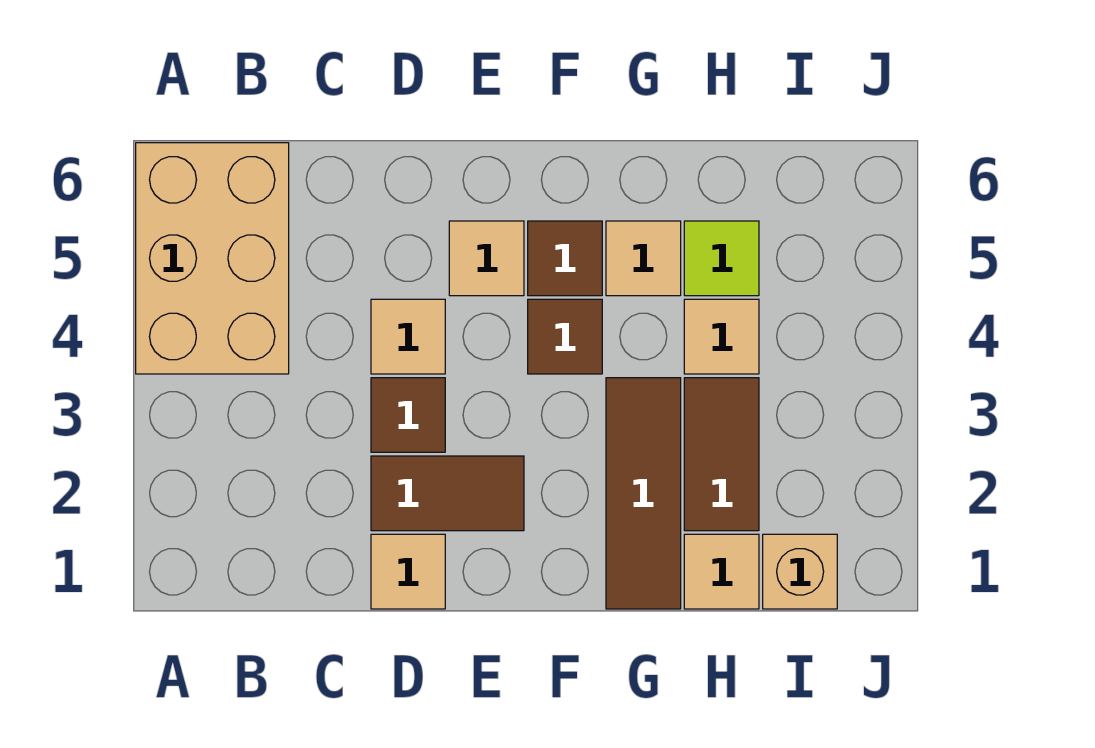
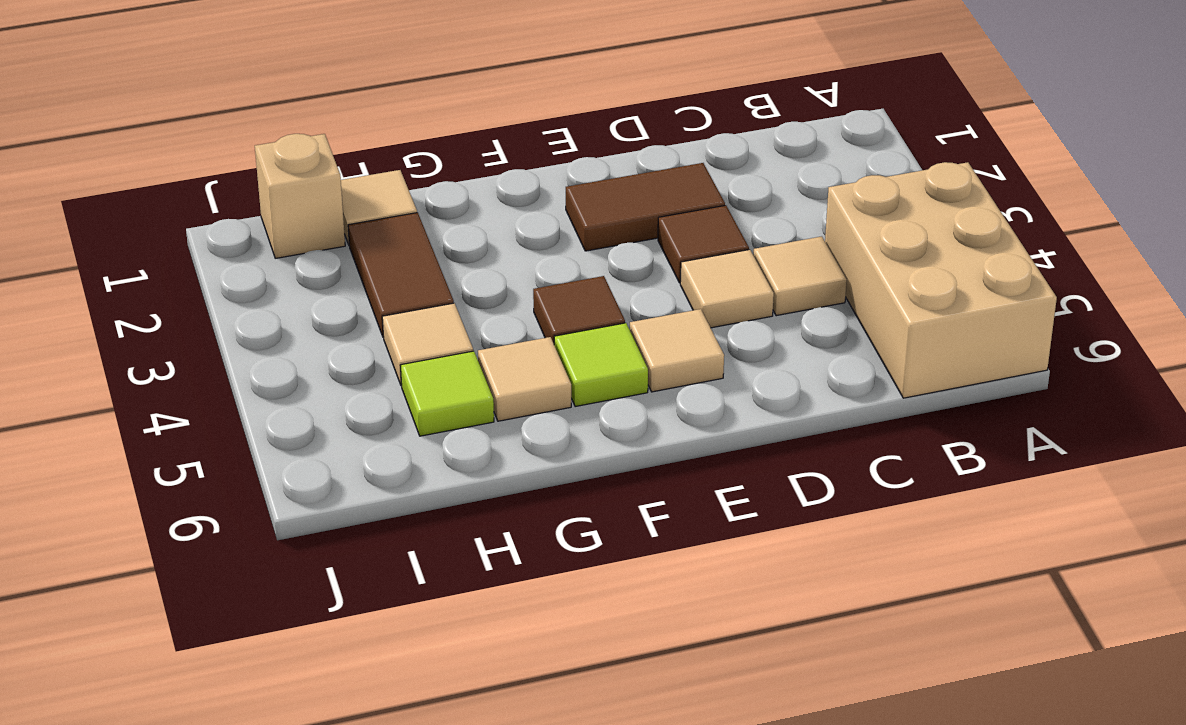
tan 1x1 tile [371,534,445,609] -> tan 1x1 tile moved to [753,236,847,316]
brown 1x1 tile [528,221,602,296] -> lime 1x1 tile [554,323,648,407]
brown 1x3 tile [606,378,681,609] -> none

